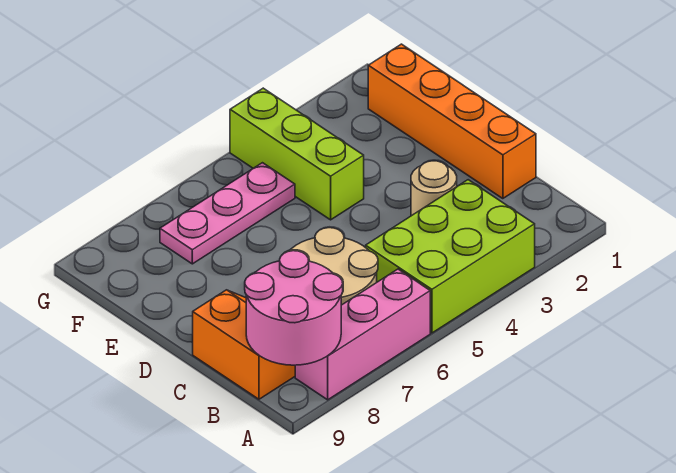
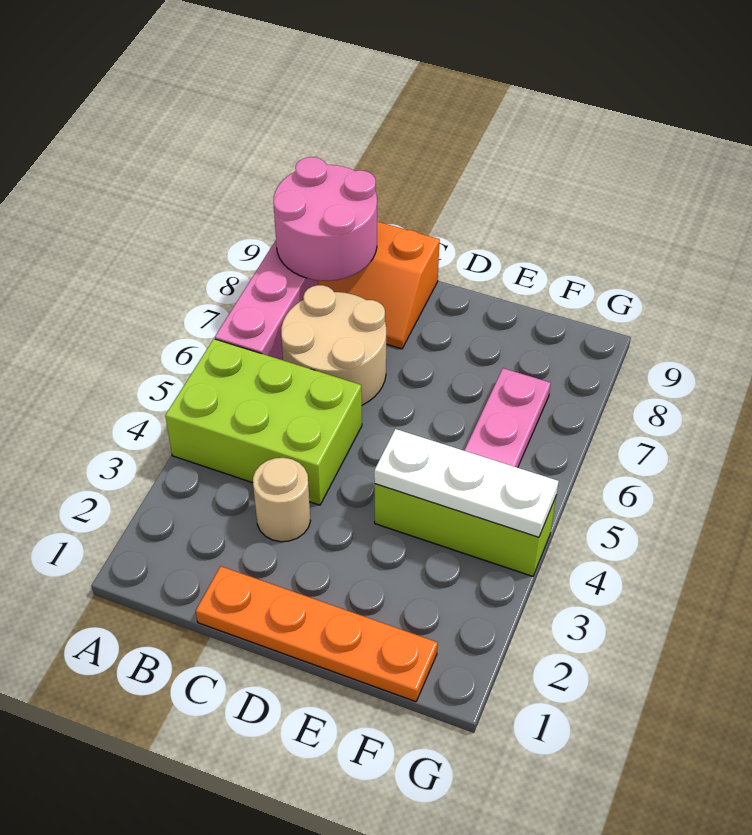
lime 2x3 brick [366,180,535,333] -> lime 2x3 brick turned to [165,339,362,505]
orange 1x4 brick [368,44,536,199] -> orange 1x4 plate [196,566,438,702]
none -> white 1x3 plate [374,429,559,537]

